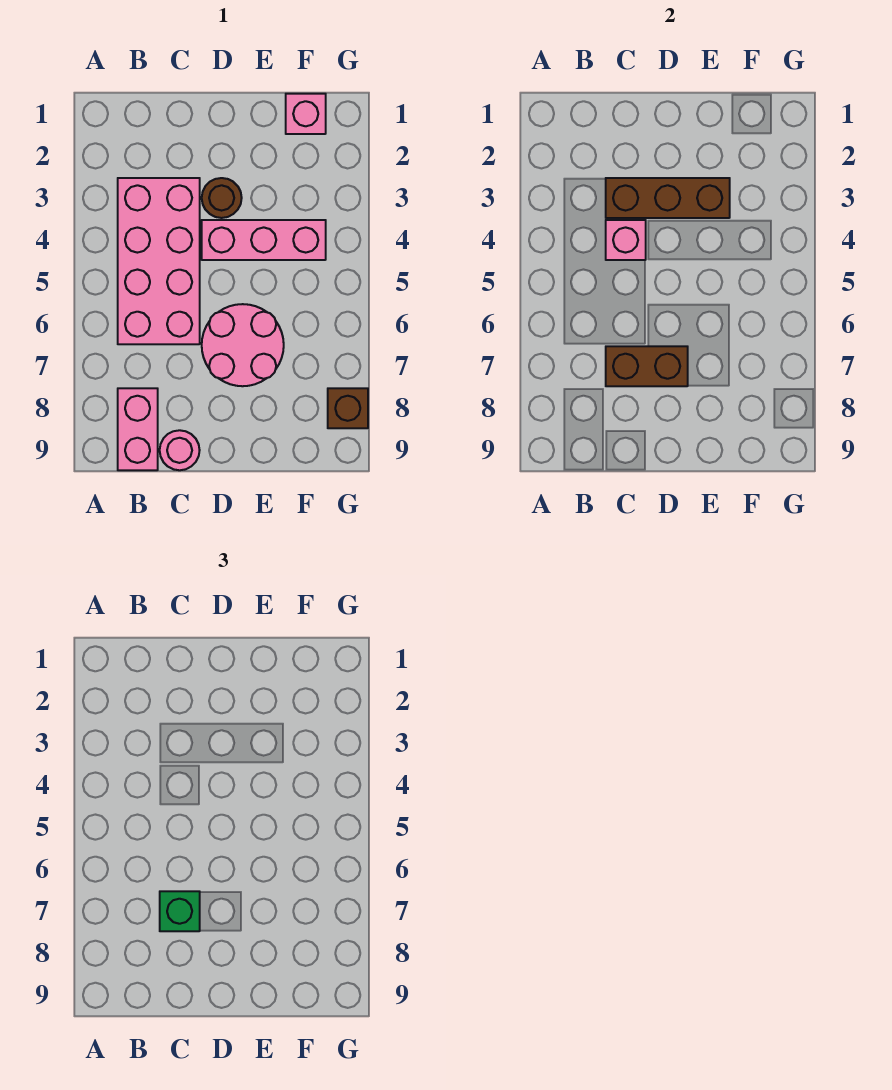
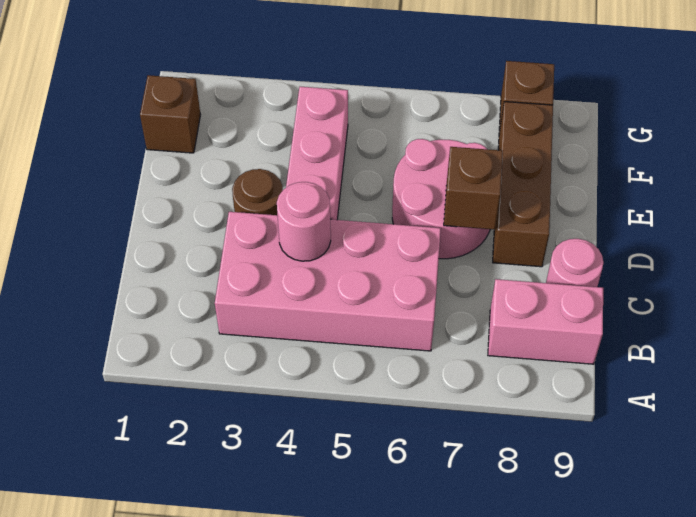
brown 1x3 brick [606,178,730,218] -> brown 1x3 brick moved to [493,102,553,267]
pink 1x1 brick [606,220,646,260] -> pink 1x1 round brick [277,182,331,261]
brown 1x2 brick [606,346,688,386] -> brown 1x1 brick [444,147,503,230]
green 1x1 brick [160,891,200,931] -> none
pink 1x1 brick [286,94,326,134] -> brown 1x1 brick [140,75,201,153]

